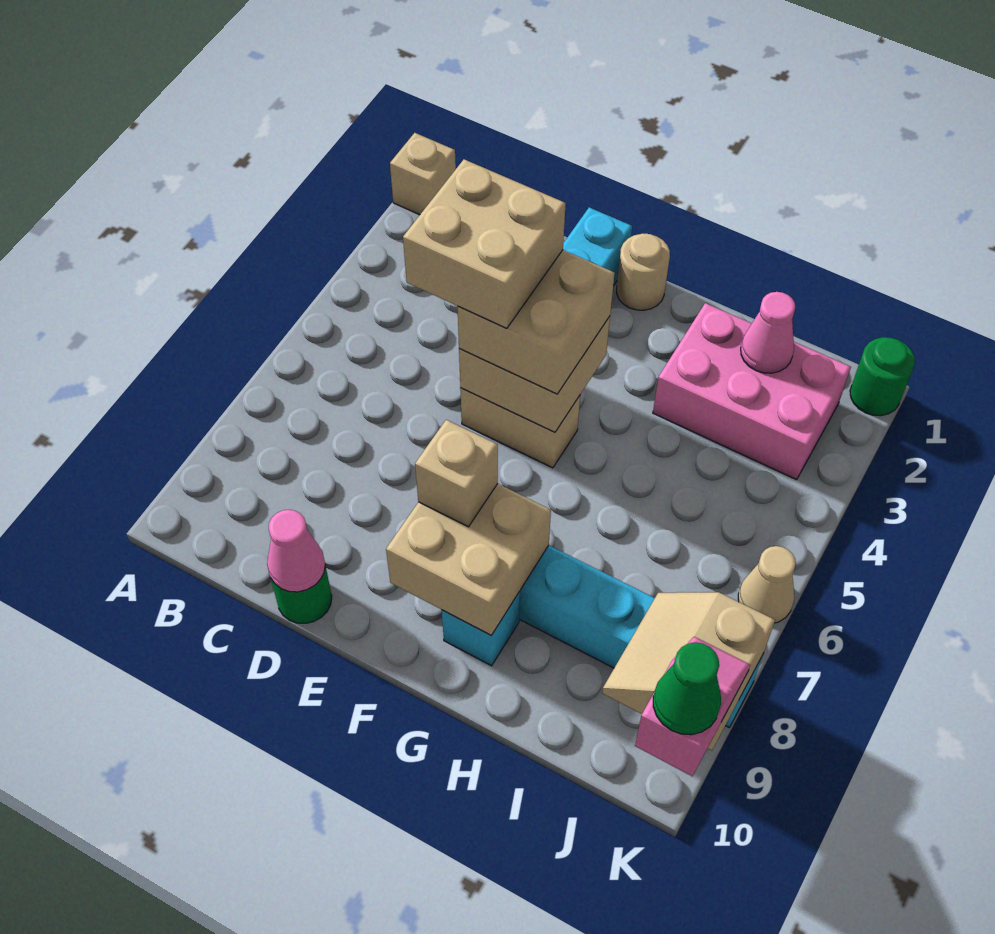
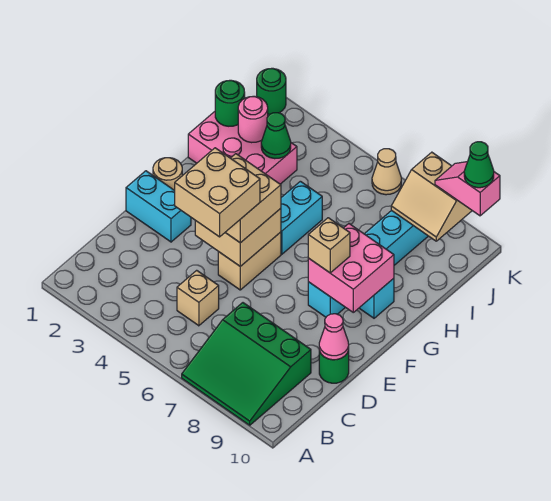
tan 1x1 brick [390,133,456,215] -> tan 1x1 brick moved to [177,270,219,326]
none -> green 3x3 slope [182,303,311,425]
tan 2x2 brick [386,484,551,635] -> pink 2x2 brick [308,224,394,312]
none -> cyan 1x2 brick [281,181,322,254]
pink 2x3 brick [653,303,851,480] -> pink 2x3 brick turned to [188,112,297,184]
none -> green 1x1 round brick [215,80,245,126]
pink 1x1 cone [741,292,796,373] -> pink 1x1 round brick [238,96,268,143]
none -> green 1x1 cone [261,113,291,159]

